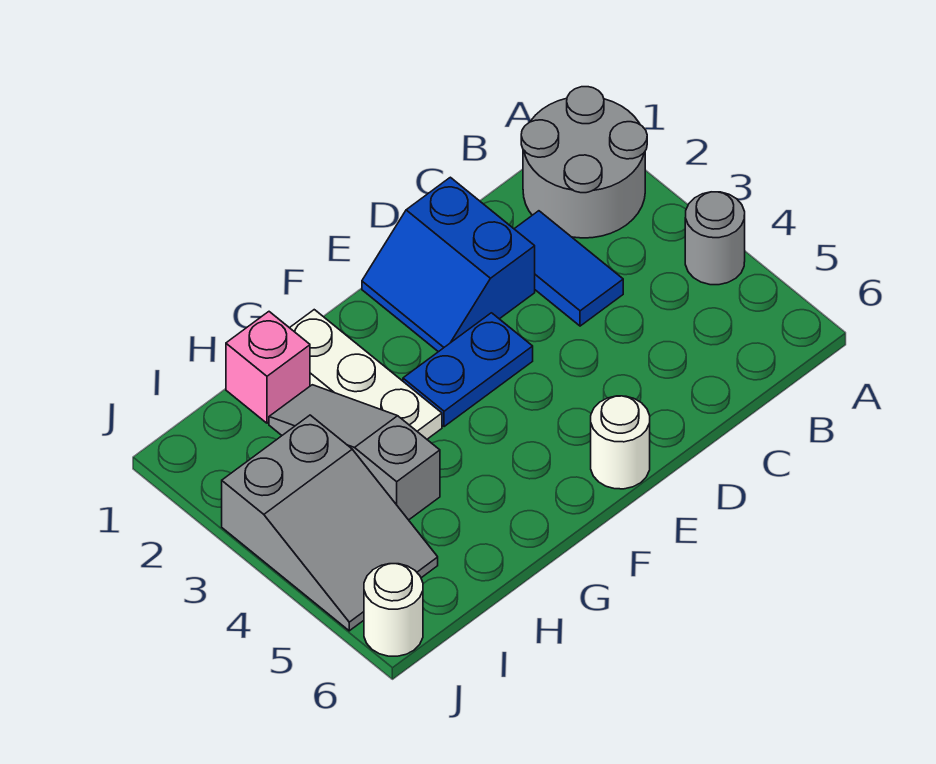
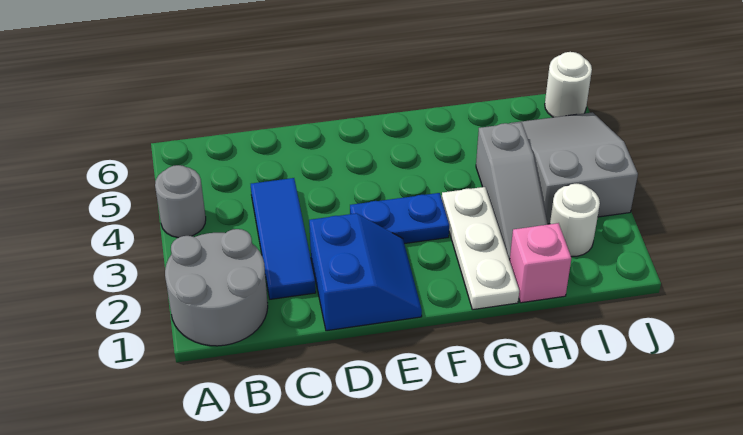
blue 1x2 tile [515,211,623,326] -> blue 1x3 tile [251,178,316,299]
white 1x1 round brick [591,396,650,489] -> white 1x1 round brick moved to [550,184,600,257]

